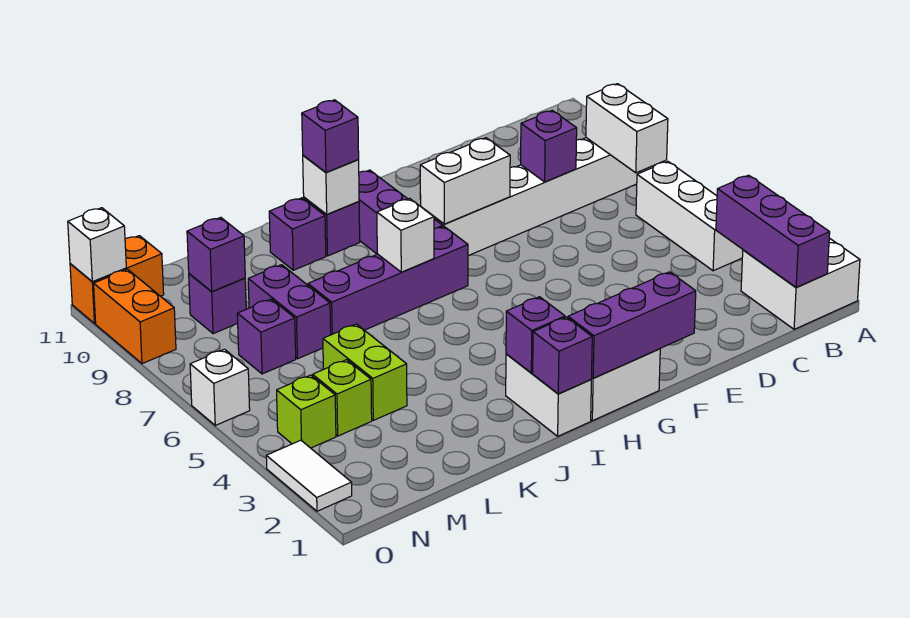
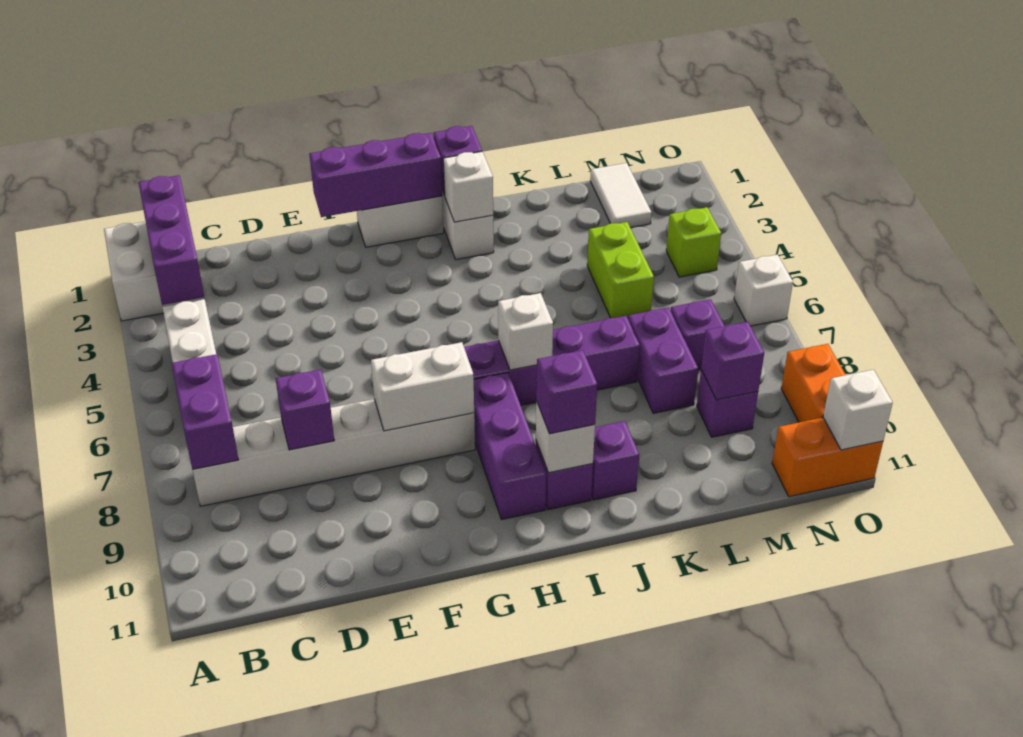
white 1x2 brick [586,84,668,173] -> purple 1x2 brick [172,354,239,469]
purple 1x1 brick [506,297,565,373] -> white 1x1 brick [443,152,493,222]
lime 1x1 brick [313,360,372,436] -> none
white 1x2 tile [266,440,352,511] -> white 1x2 tile moved to [590,163,652,228]

